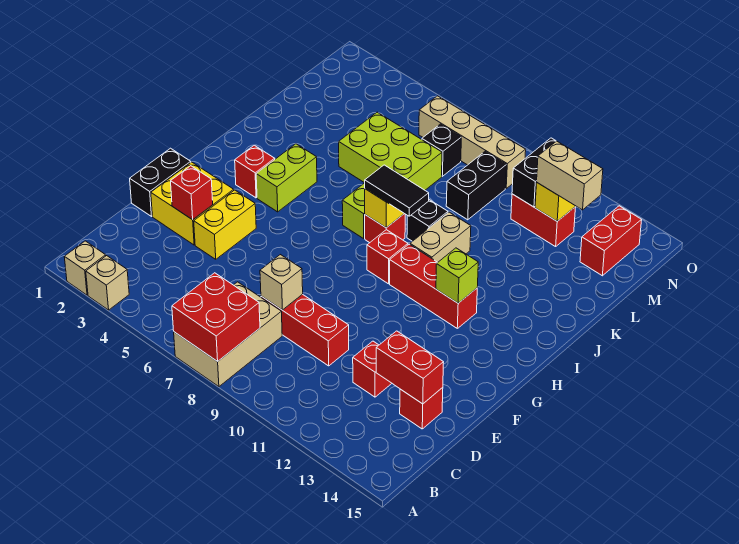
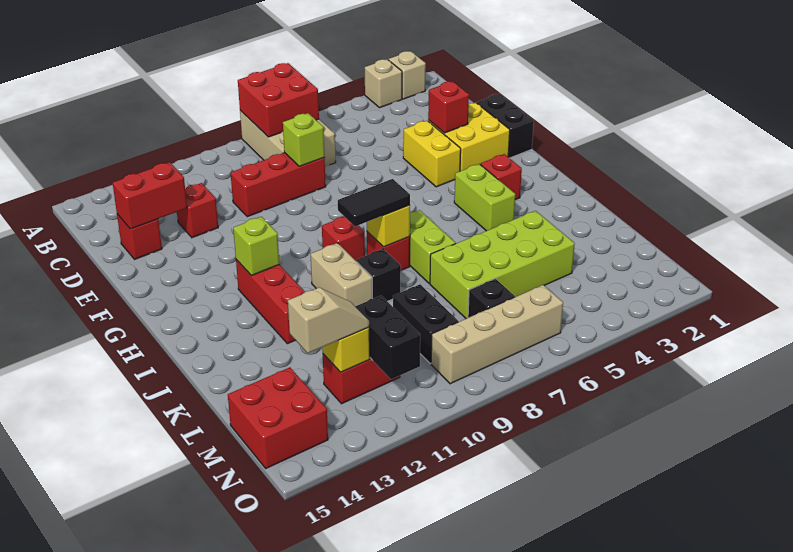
tan 1x1 brick [260,255,303,310] -> lime 1x1 brick [283,113,325,166]
red 1x3 brick [390,244,477,328] -> red 1x3 brick turned to [236,260,305,344]
lime 2x3 brick [339,112,442,190] -> lime 2x4 brick [430,211,575,319]
tan 1x2 brick [537,141,603,210] -> tan 1x2 slope [288,288,369,353]
red 1x2 brick [580,206,642,276] -> red 2x2 brick [228,367,328,468]

